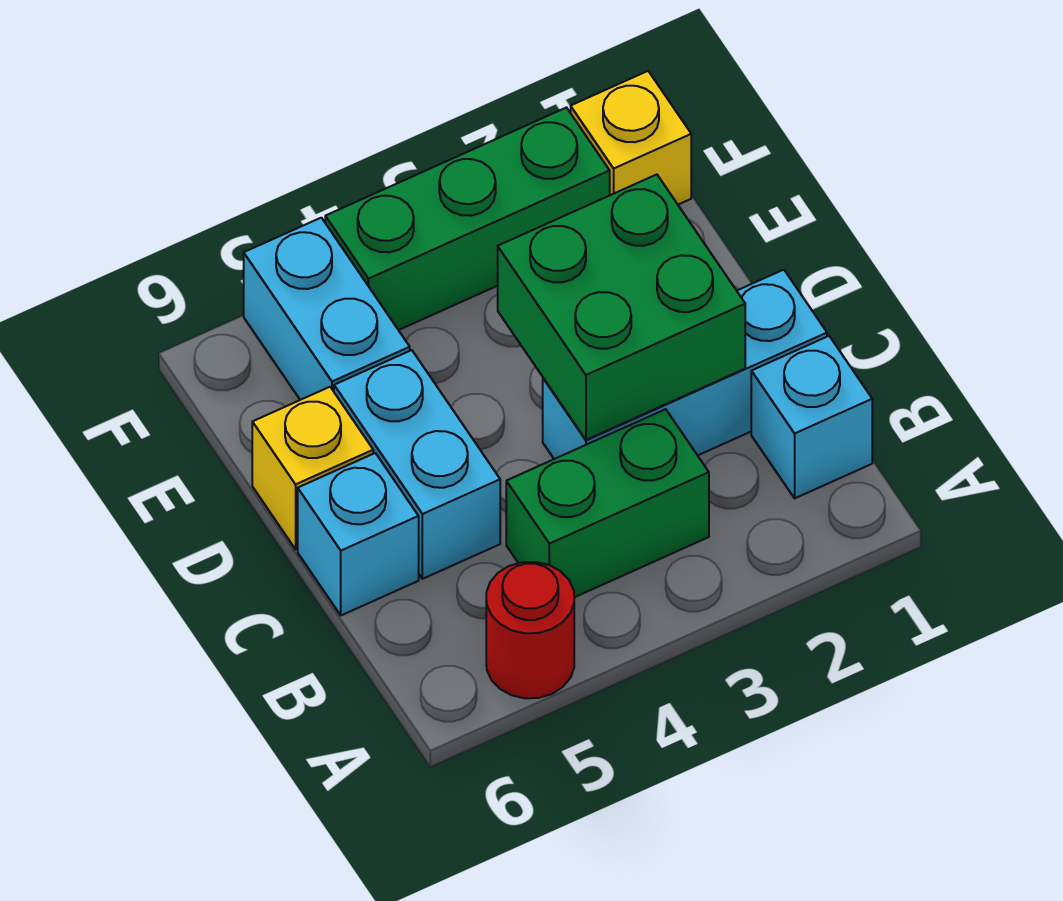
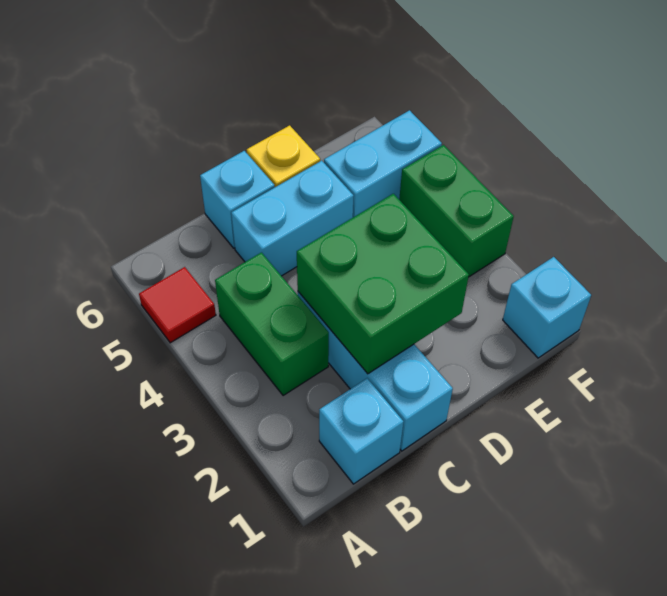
red 1x1 round brick [486,562,574,698] -> red 1x1 tile [139,267,216,343]
yellow 1x1 brick [571,71,691,205] -> cyan 1x1 brick [503,257,591,358]
green 1x3 brick [325,108,610,330] -> green 1x2 brick [399,145,514,277]

